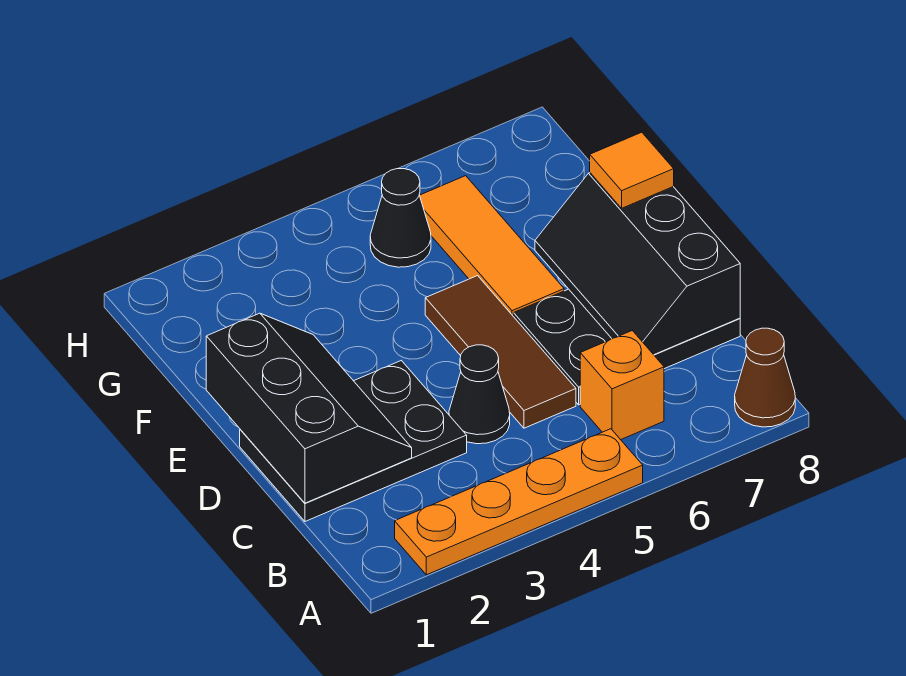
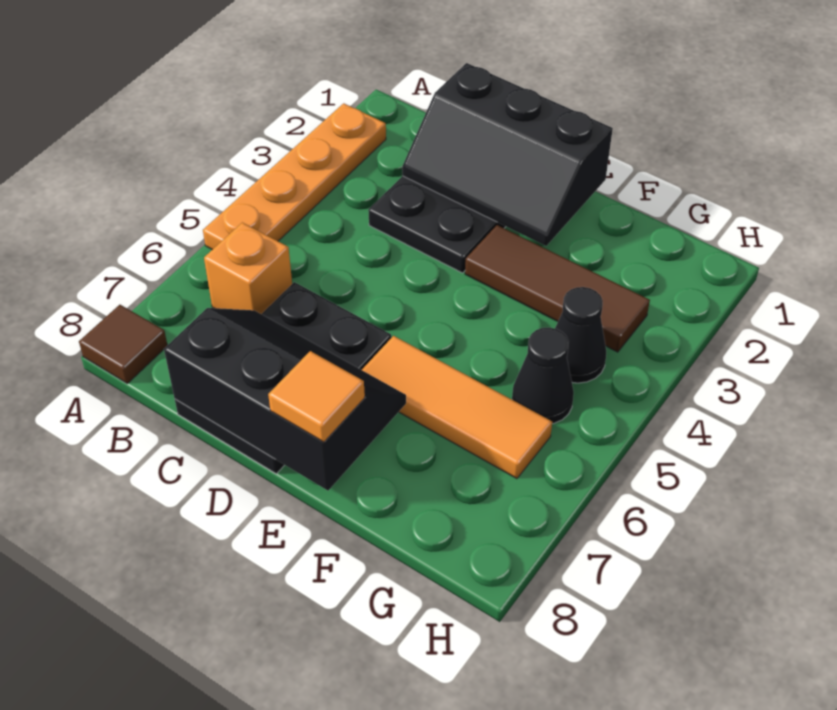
brown 1x1 cone [735,328,795,427] -> brown 1x1 tile [79,305,167,383]
black 1x1 cone [449,345,510,444] -> black 1x1 cone moved to [555,287,606,383]
brown 1x3 tile [425,276,576,428] -> brown 1x3 tile moved to [465,225,650,352]

